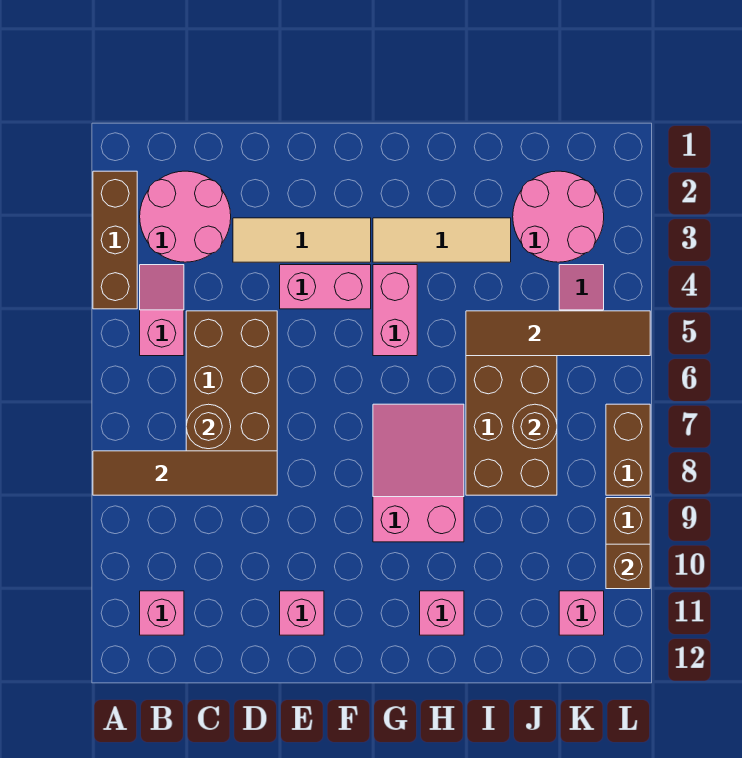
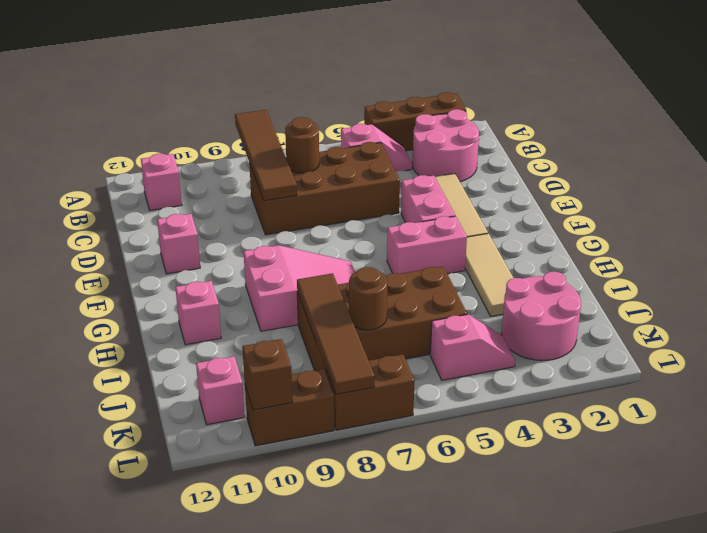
brown 1x4 tile [466,311,650,356] -> brown 1x4 tile moved to [297,273,375,394]

